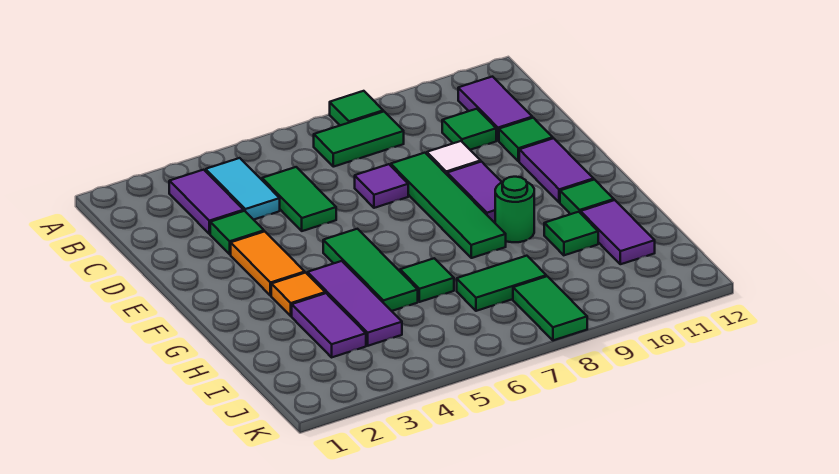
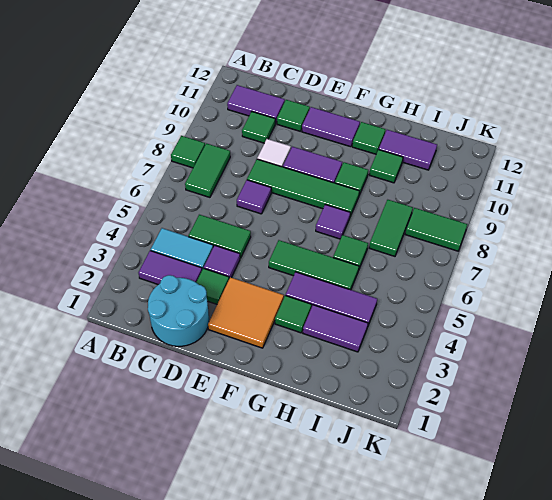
none -> cyan 2x2 round brick [148,275,209,346]
none -> purple 1x1 tile [204,245,240,279]
orange 1x2 tile [231,231,305,296] -> orange 2x2 tile [208,277,284,348]
orange 1x1 tile [271,273,325,316] -> green 1x1 tile [275,295,311,333]
none -> purple 1x1 tile [316,205,350,239]
green 1x1 round brick [495,177,534,242] -> green 1x1 tile [335,162,368,195]

